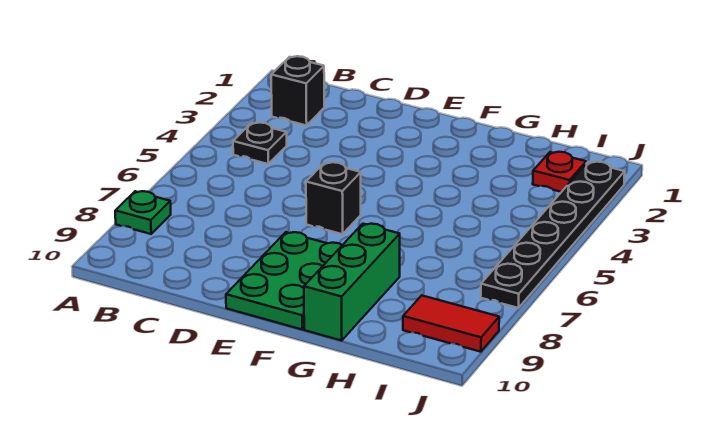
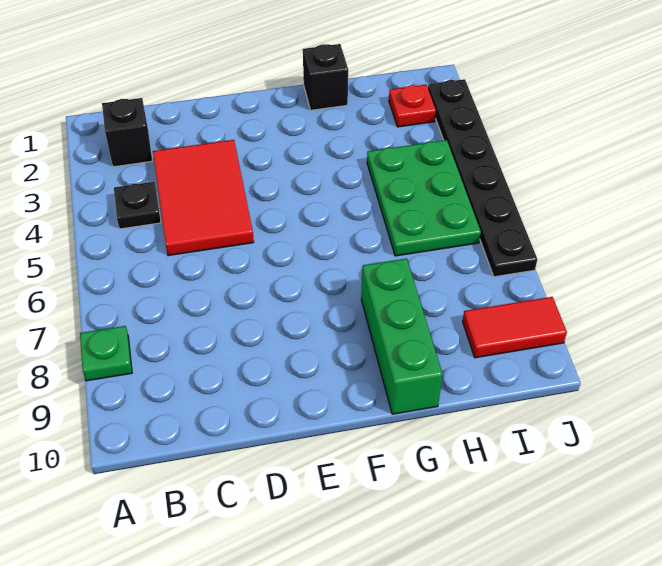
none -> red 2x3 tile [153,140,254,256]
black 1x1 brick [306,162,361,234] -> black 1x1 brick moved to [303,44,348,110]
green 2x3 plate [226,232,342,329] -> green 2x3 plate moved to [367,140,481,256]

